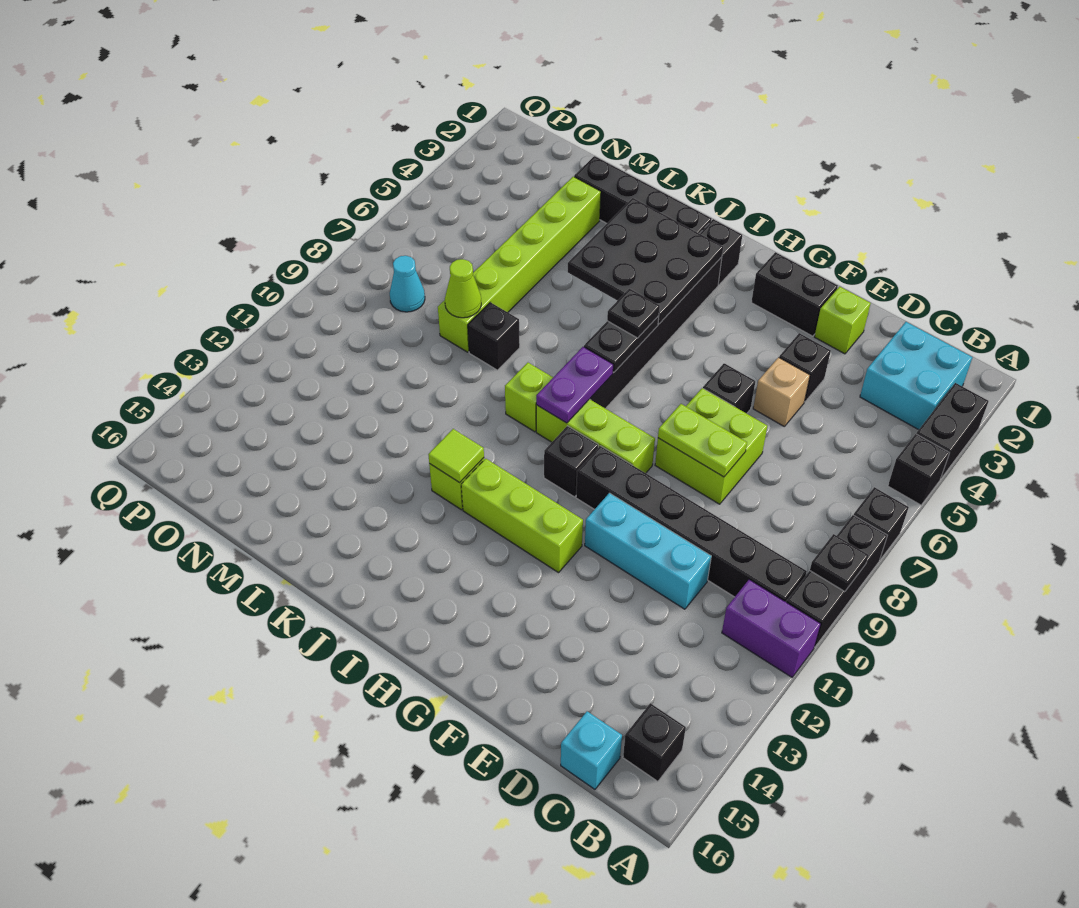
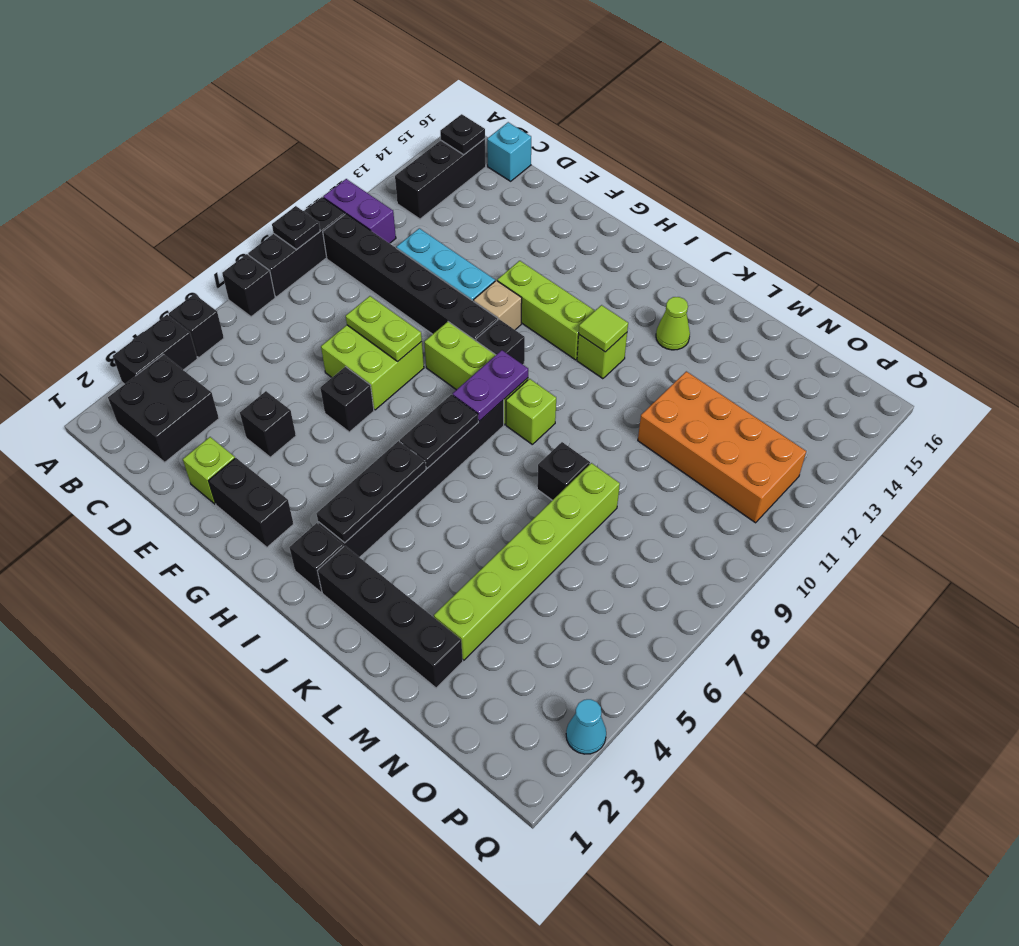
cyan 2x2 brick [860,322,972,430] -> black 2x2 brick [108,355,219,462]
black 1x1 brick [623,703,686,781] -> black 1x3 brick [395,139,486,219]
tan 1x1 brick [753,357,810,426] -> tan 1x1 brick moved to [474,280,522,330]
black 3x3 plate [568,198,723,324] -> black 1x3 plate [317,441,426,543]
black 1x1 plate [607,289,660,338] -> black 1x1 plate moved to [440,114,485,155]
lime 1x1 cone [445,259,481,318] -> lime 1x1 cone moved to [656,297,690,350]
none -> orange 2x4 brick [638,371,806,523]
cyan 1x1 cone [390,256,425,312] -> cyan 1x1 cone moved to [566,699,606,754]

